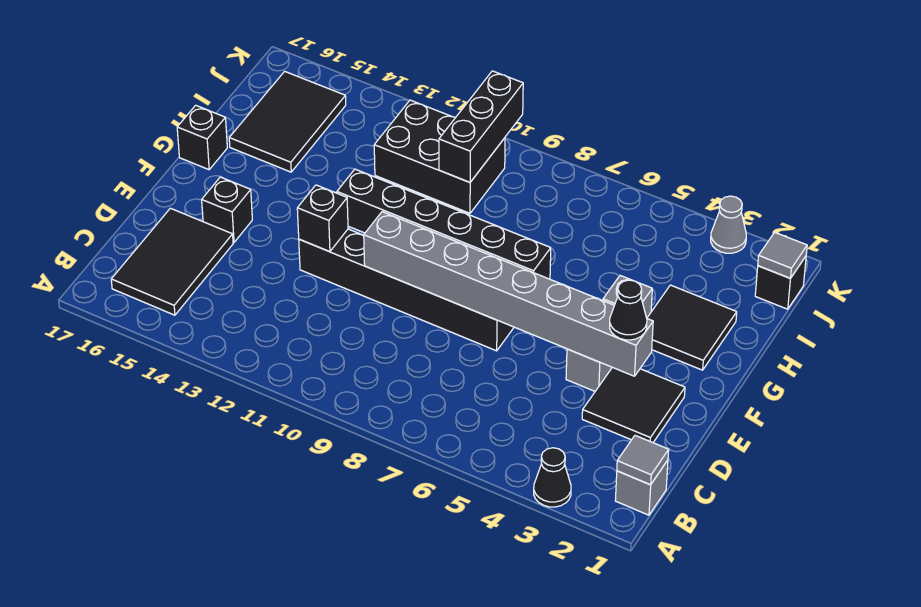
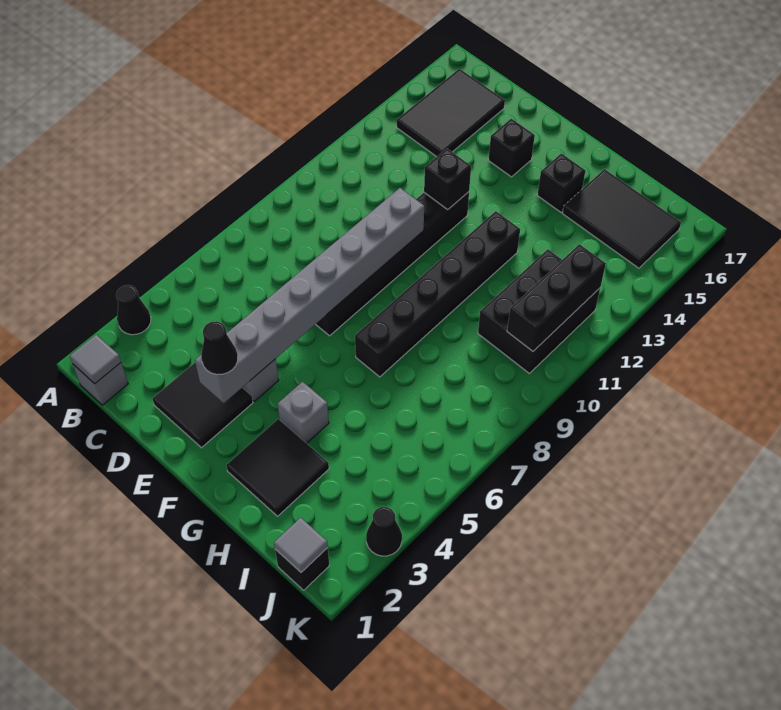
black 2x3 tile [111,208,233,315] -> black 2x3 tile turned to [397,69,505,157]
black 1x1 brick [177,105,227,170] -> black 1x1 brick moved to [537,153,586,212]
black 1x3 brick [439,71,523,182] -> black 1x3 brick turned to [507,244,606,351]
grey 1x1 cone [711,196,746,253] -> black 1x1 cone [366,507,402,556]

